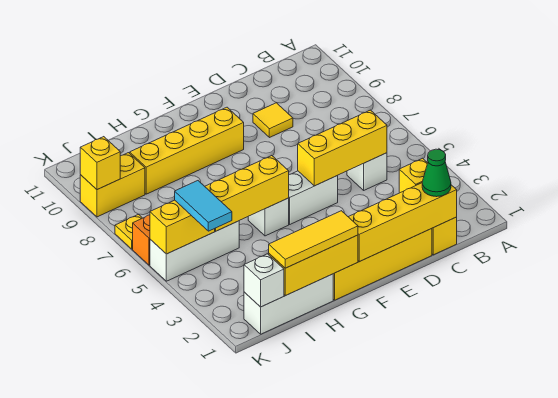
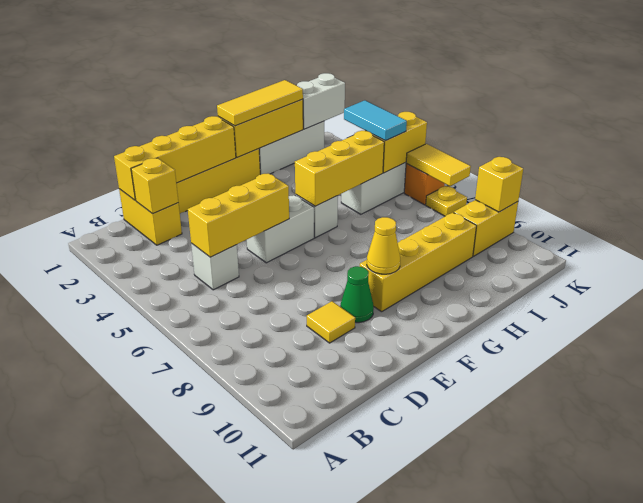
green 1x1 cone [422,149,451,197] -> green 1x1 cone moved to [340,266,374,323]
none -> yellow 1x1 cone [367,217,400,274]
white 1x1 brick [244,254,284,307] -> white 1x2 brick [297,73,345,129]
none -> yellow 1x2 tile [406,144,471,186]

